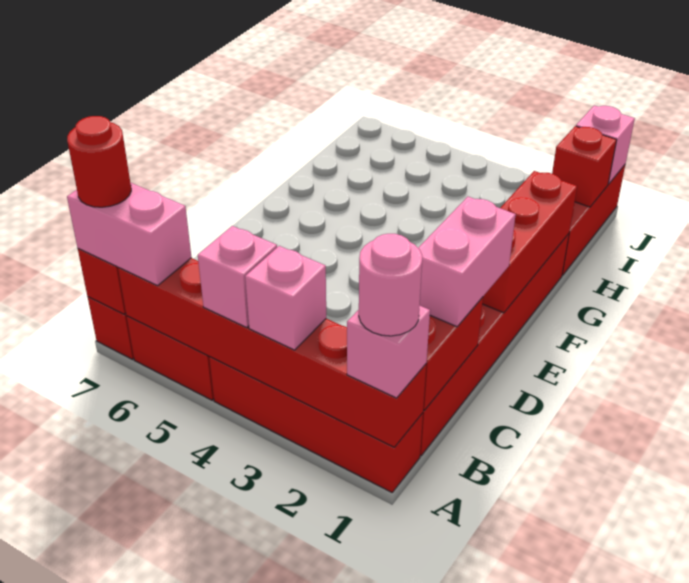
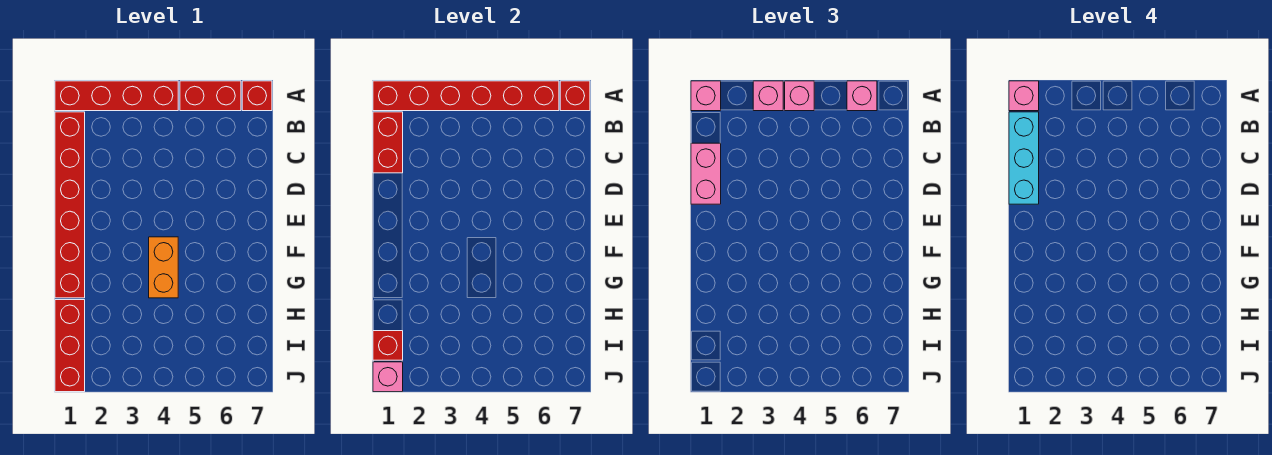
pink 1x1 round brick [359,234,422,336] -> pink 1x1 brick [1009,81,1039,111]
pink 1x2 brick [67,182,192,286] -> pink 1x1 brick [847,81,877,111]
red 1x1 round brick [67,116,131,207] -> none
none -> cyan 1x3 brick [1009,112,1039,204]
red 1x3 brick [482,171,577,313] -> none
none -> orange 1x2 brick [149,237,178,298]

